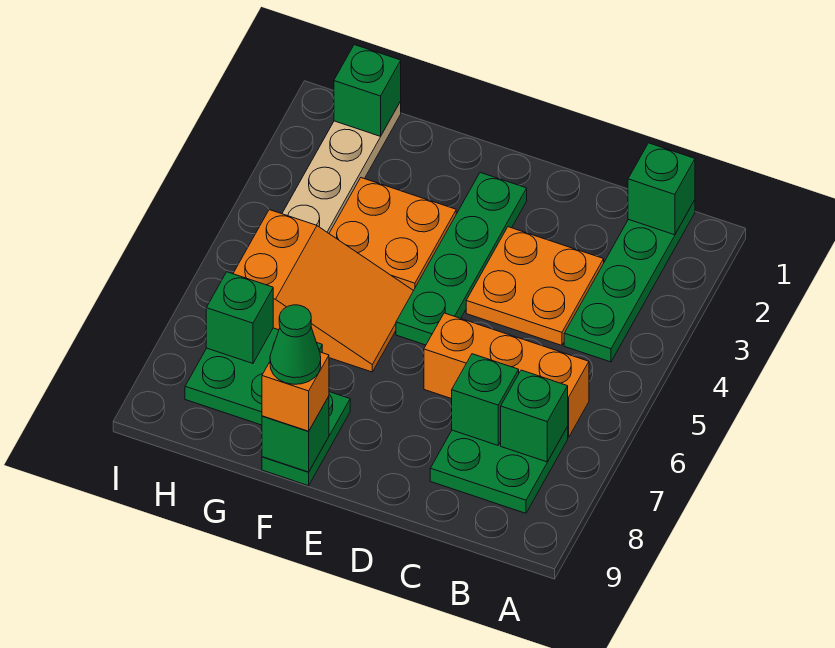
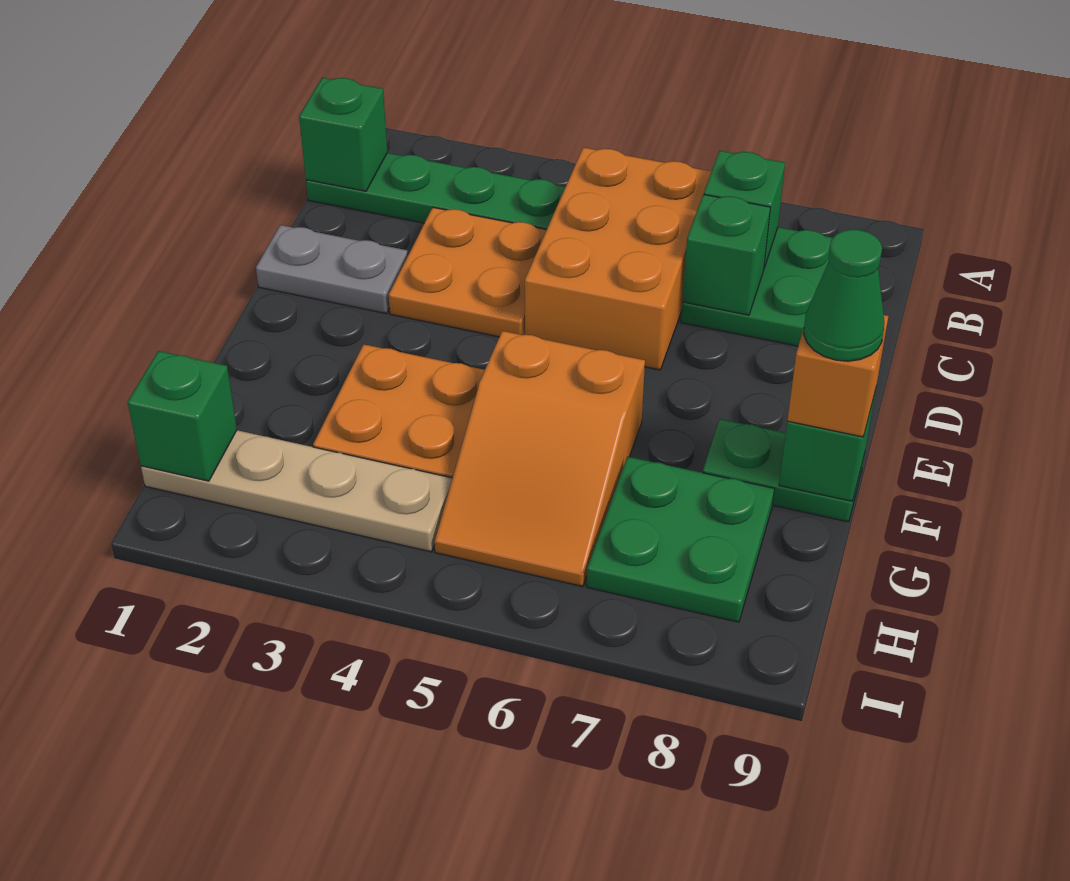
orange 1x3 brick [424,313,589,438] -> orange 2x3 brick [525,147,711,370]
none -> grey 1x2 plate [256,225,408,314]
green 1x4 plate [396,173,527,345] -> none
orange 2x3 slope [233,210,413,372] -> orange 2x3 slope turned to [435,331,645,586]
green 1x1 brick [206,272,273,363] -> none

